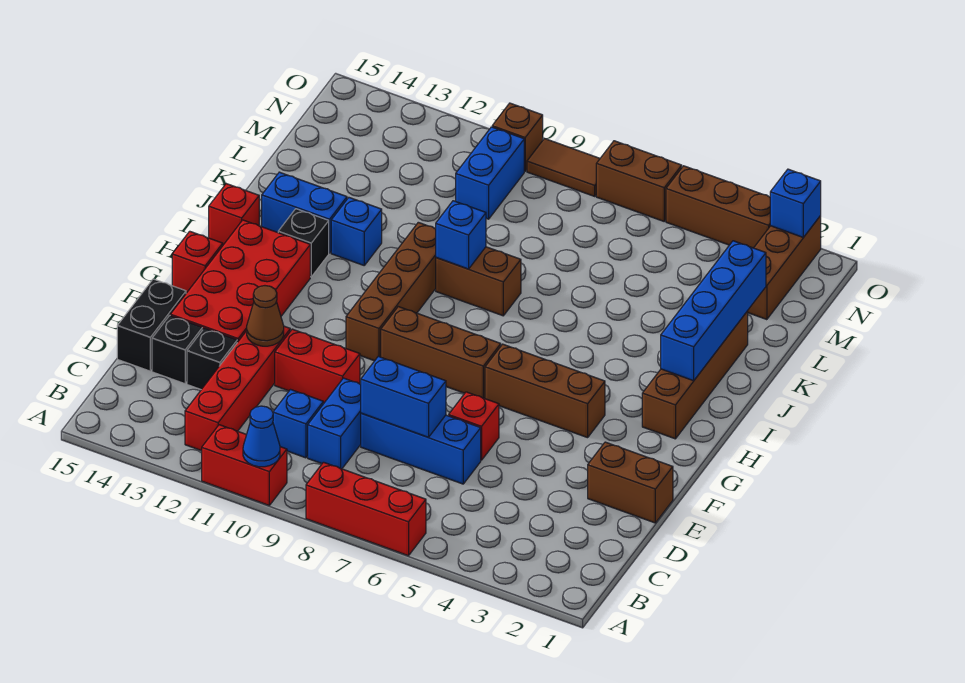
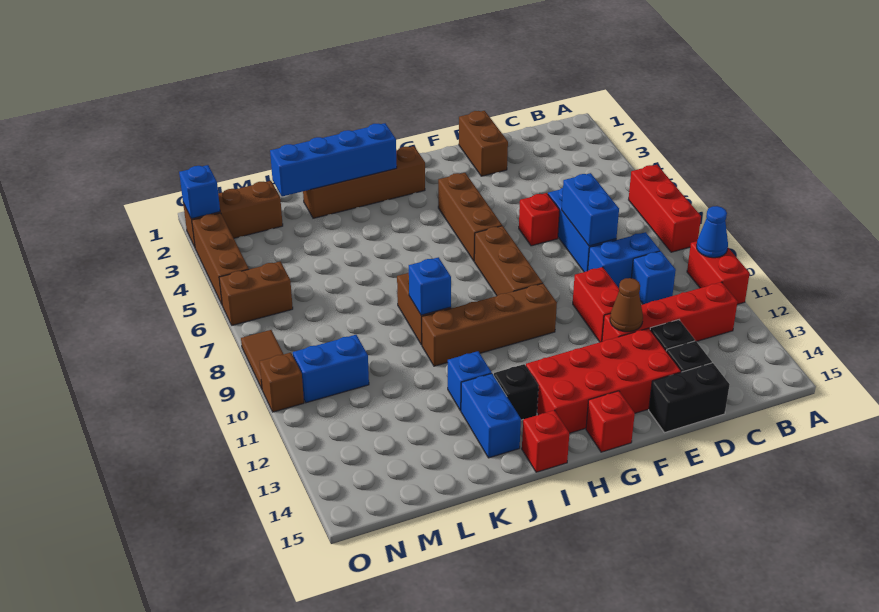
brown 1x2 brick [596,141,682,221] -> brown 1x2 brick turned to [219,262,293,325]

